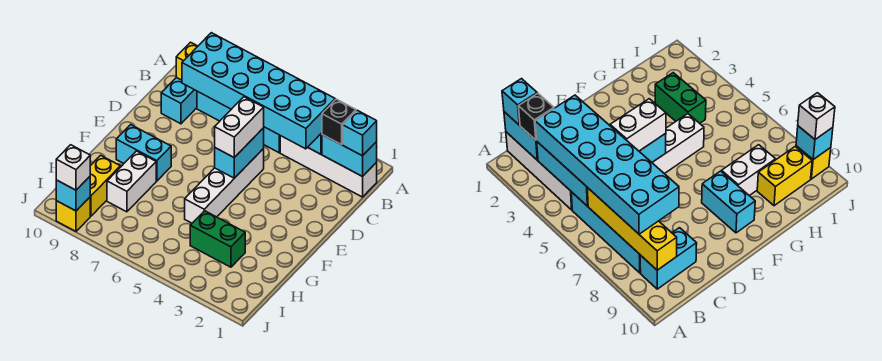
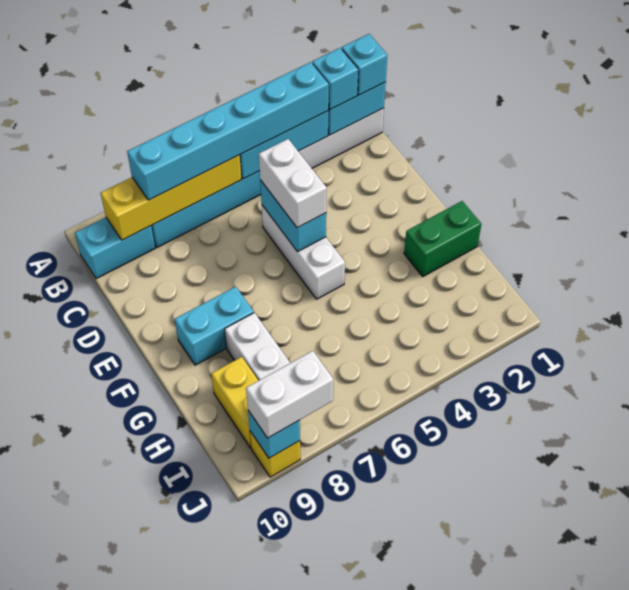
black 1x1 brick [322,99,356,145] -> cyan 1x1 brick [312,48,358,109]
cyan 2x6 brick [182,33,335,149] -> cyan 1x6 brick [127,62,329,200]
cyan 1x2 brick [161,77,197,124] -> cyan 1x2 brick turned to [75,217,155,279]
white 1x4 brick [185,149,264,223] -> white 1x3 brick [262,205,345,299]
green 1x2 brick [190,211,245,267] -> green 1x2 brick moved to [404,201,481,276]
white 1x1 brick [56,145,90,190] -> white 1x2 brick [246,351,333,438]

